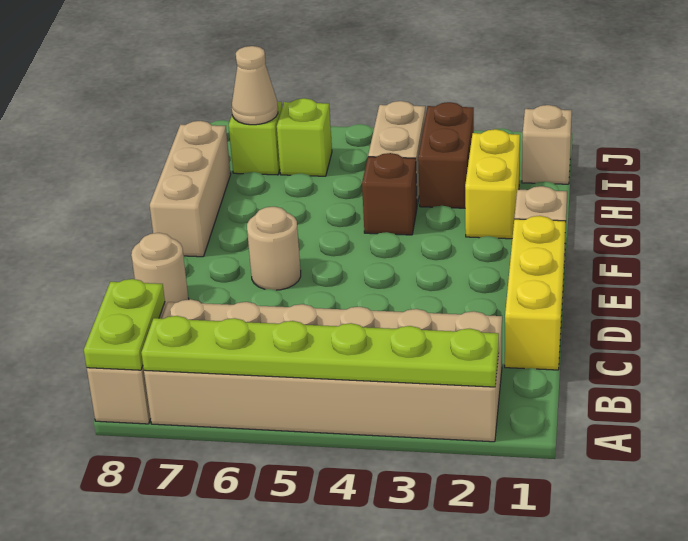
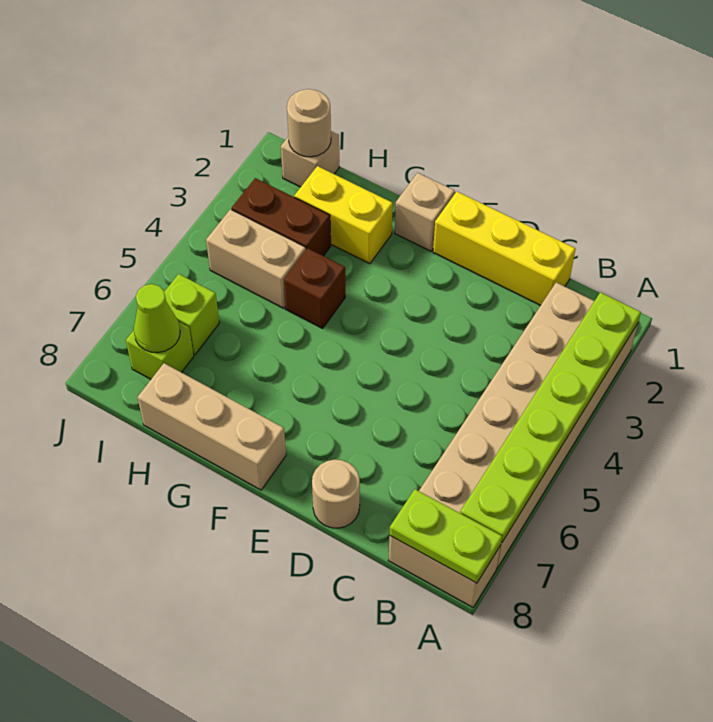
tan 1x1 round brick [247,206,301,290] -> tan 1x1 round brick moved to [287,89,331,157]
tan 1x1 cone [232,46,278,125] -> lime 1x1 cone [134,284,180,353]

